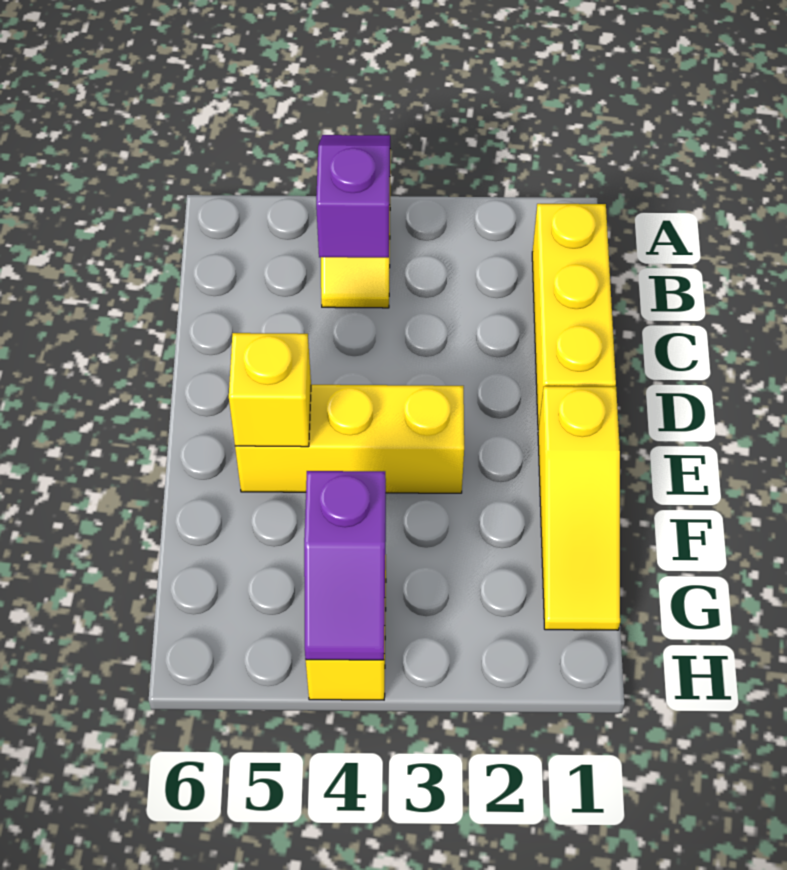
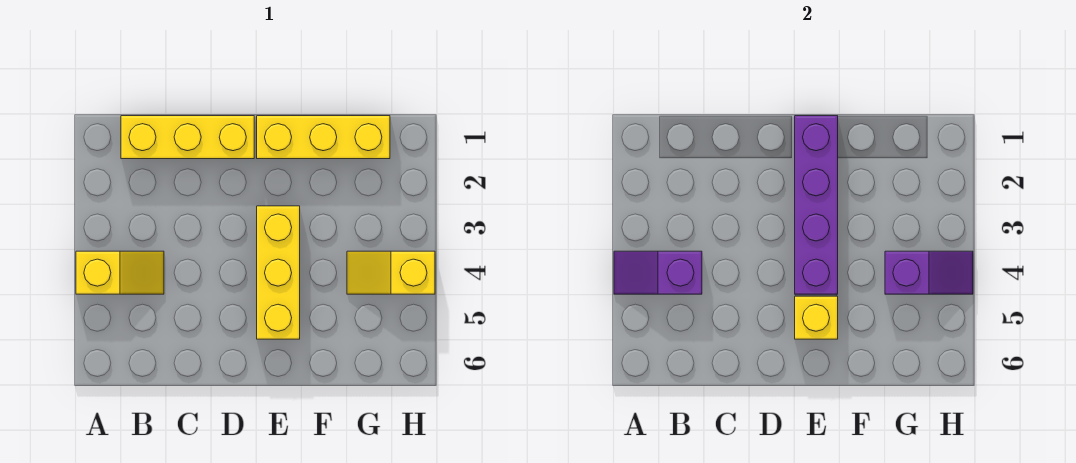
yellow 1x3 slope [538,386,620,630] -> yellow 1x3 brick [257,116,390,159]
none -> purple 1x4 brick [795,116,838,294]

